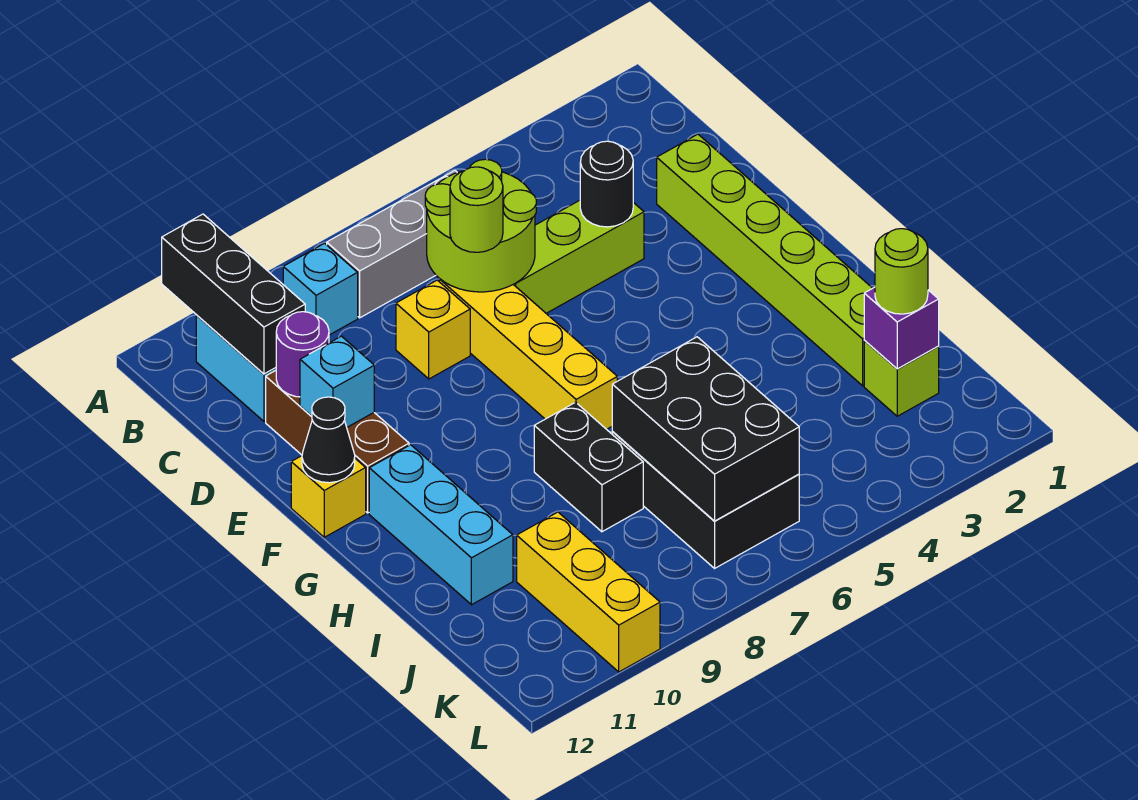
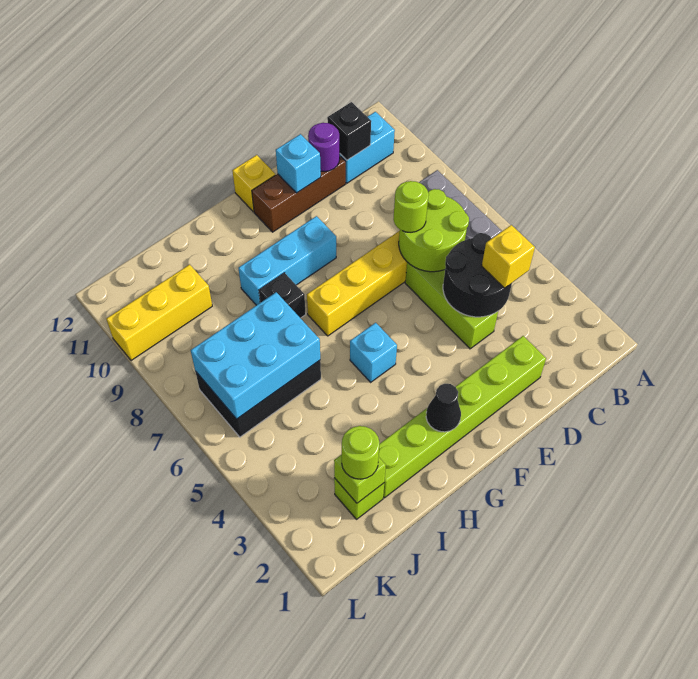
black 1x3 brick [162,214,305,374] -> black 1x1 brick [327,102,371,160]
cyan 1x1 brick [283,243,358,335] -> cyan 1x1 brick moved to [350,323,397,382]
black 1x1 round brick [580,141,633,227] -> black 2x2 round brick [443,233,512,317]
yellow 1x1 brick [396,280,470,379] -> yellow 1x1 brick moved to [482,225,535,288]
black 1x1 cone [302,397,355,483] -> black 1x1 cone moved to [426,384,461,432]
cyan 1x3 brick [369,445,513,605] -> cyan 1x3 brick moved to [238,216,336,305]
black 1x2 brick [534,402,643,532] -> black 1x1 brick [259,273,306,318]
black 2x3 brick [612,337,799,521] -> cyan 2x3 brick [191,292,320,419]
purple 1x1 brick [864,287,939,369] -> lime 1x1 brick [334,454,386,503]

